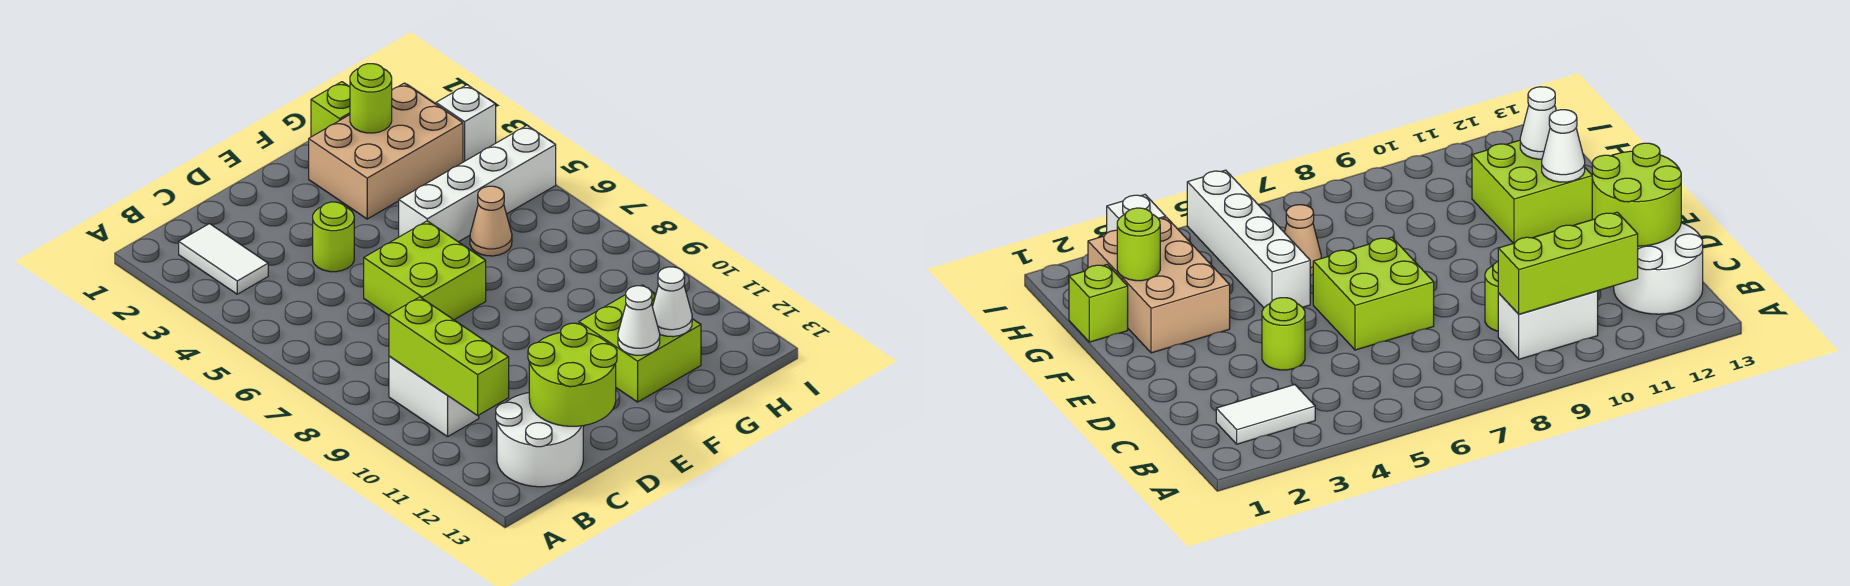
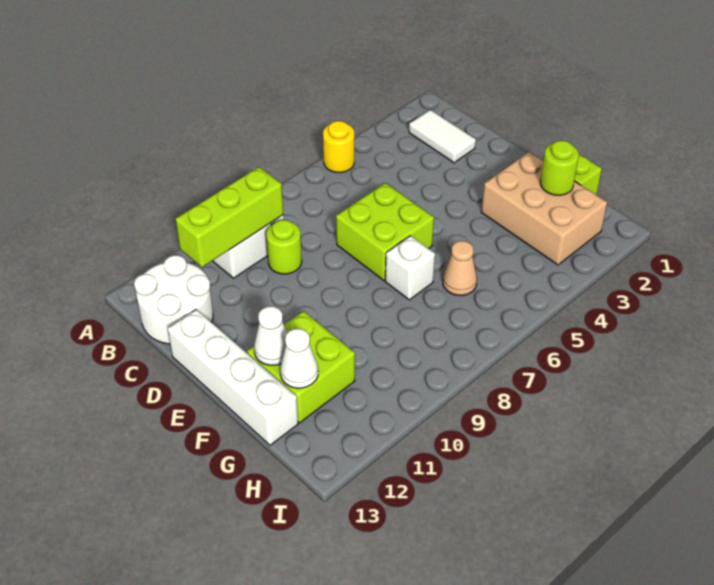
none -> yellow 1x1 round brick [323,121,354,173]
white 1x2 tile [179,224,268,294] -> white 1x2 tile turned to [409,110,476,163]
lime 2x2 round brick [528,323,617,426] -> none
lime 1x1 round brick [313,202,354,272] -> none
white 1x4 brick [399,126,556,242] -> white 1x4 brick moved to [168,309,298,445]
white 1x1 brick [436,85,496,162] -> white 1x1 brick moved to [385,236,435,300]

